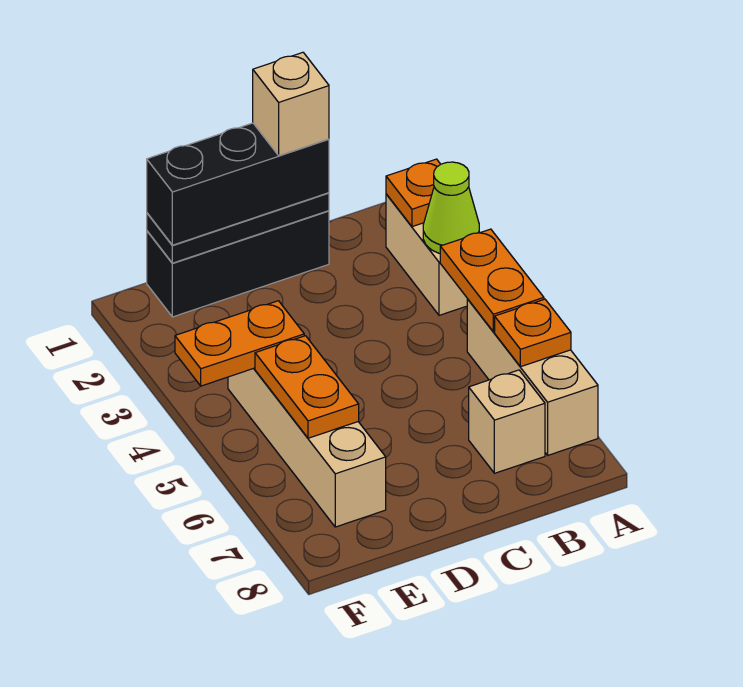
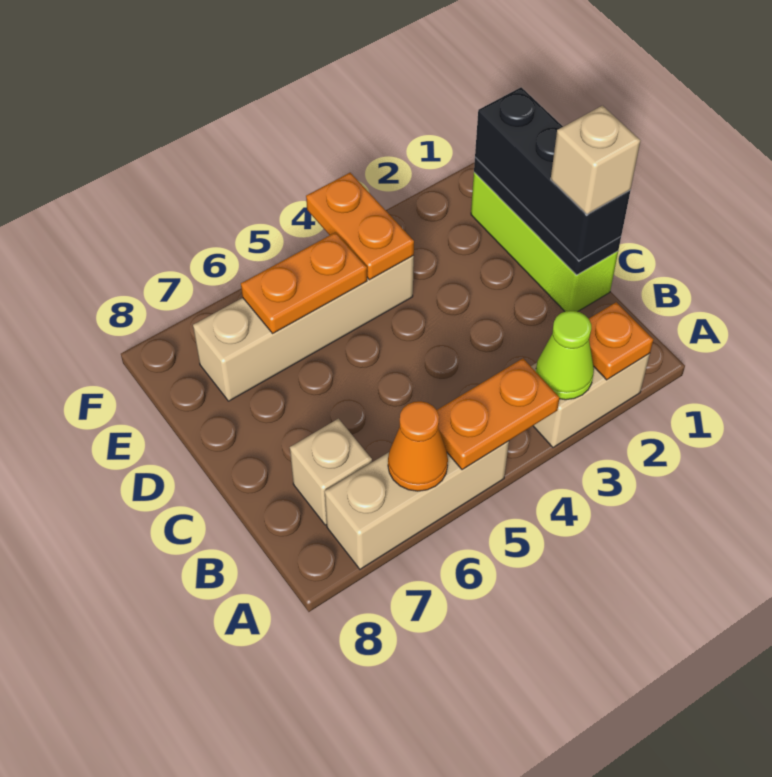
orange 1x1 plate [495,299,571,367] -> orange 1x1 cone [388,401,448,491]
black 1x3 brick [147,211,329,317] -> lime 1x3 brick [471,172,618,312]

